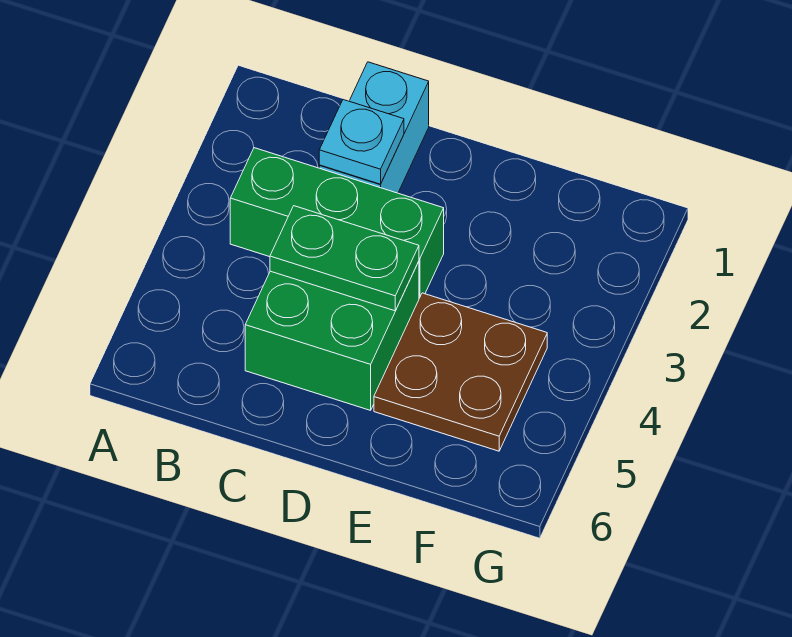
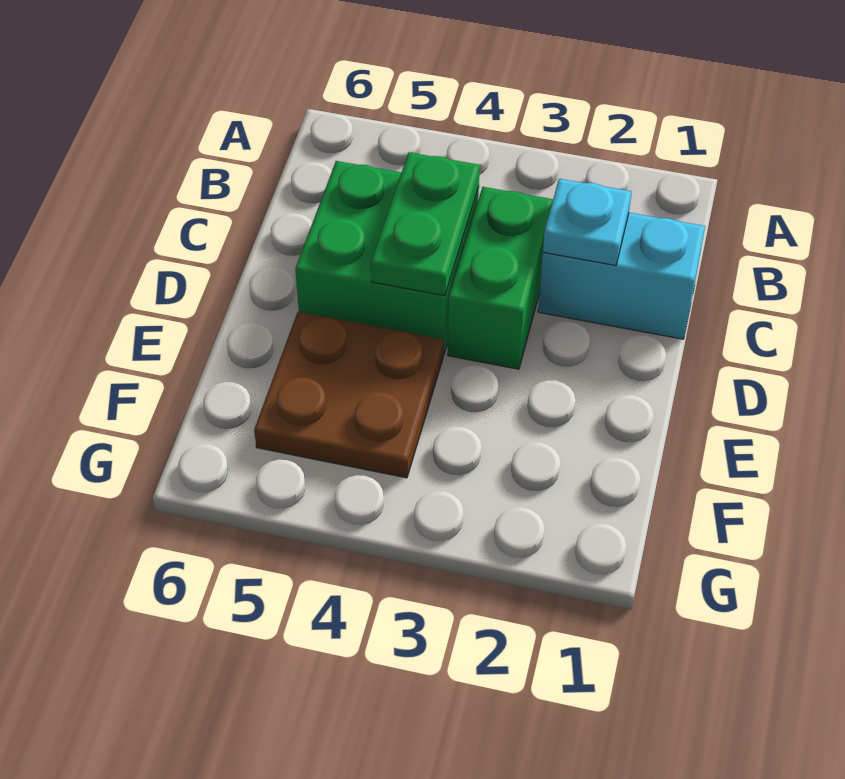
green 1x3 brick [230,148,444,298] -> green 1x2 brick [448,187,553,369]

